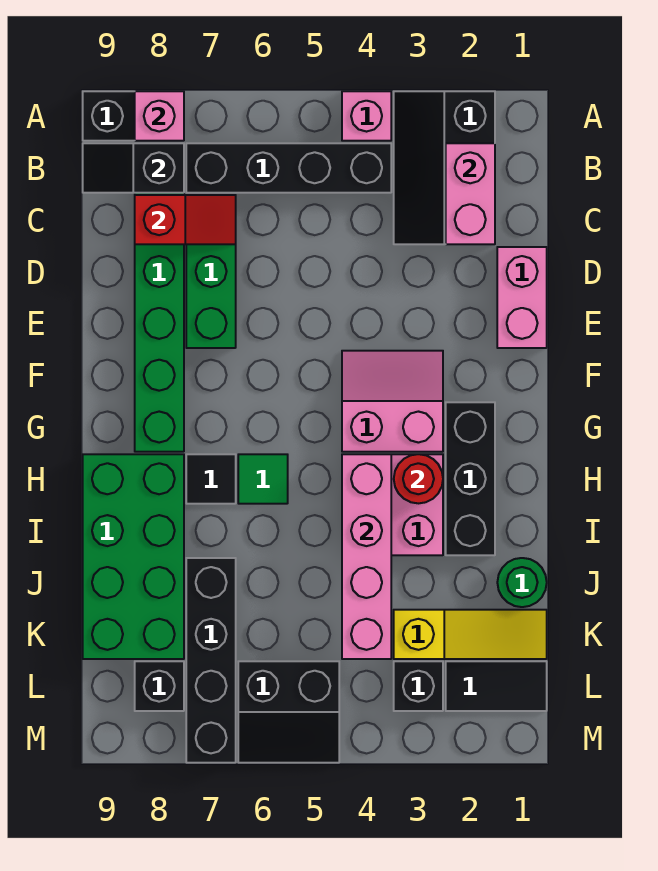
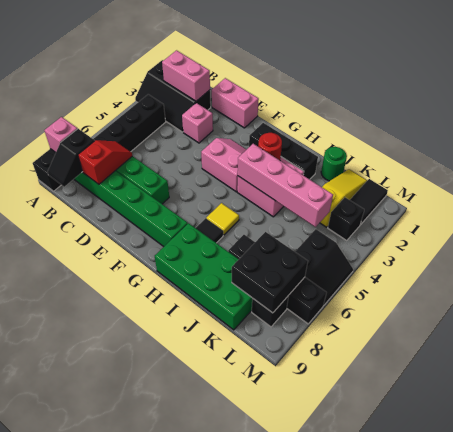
pink 1x1 brick [342,91,391,141] -> pink 1x1 brick moved to [182,103,213,143]
pink 2x2 slope [342,351,443,452] -> pink 2x2 slope turned to [201,138,247,192]
green 1x1 tile [238,454,288,504] -> yellow 1x1 tile [206,203,239,235]
none -> black 2x2 brick [232,232,308,313]

